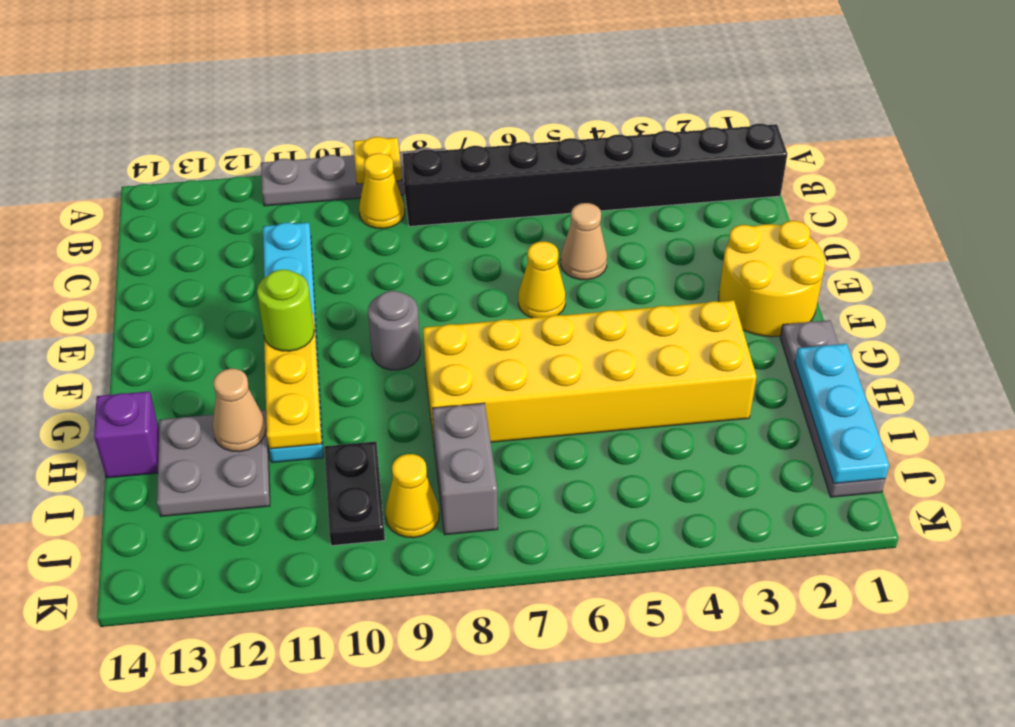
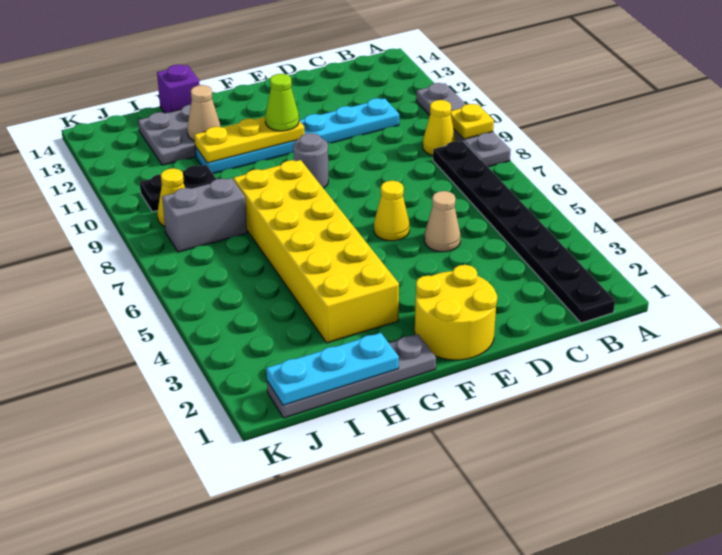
black 1x8 brick [403,124,787,226] -> black 1x8 plate [433,141,615,323]
lime 1x1 round brick [257,270,314,351] -> lime 1x1 cone [265,74,299,131]

